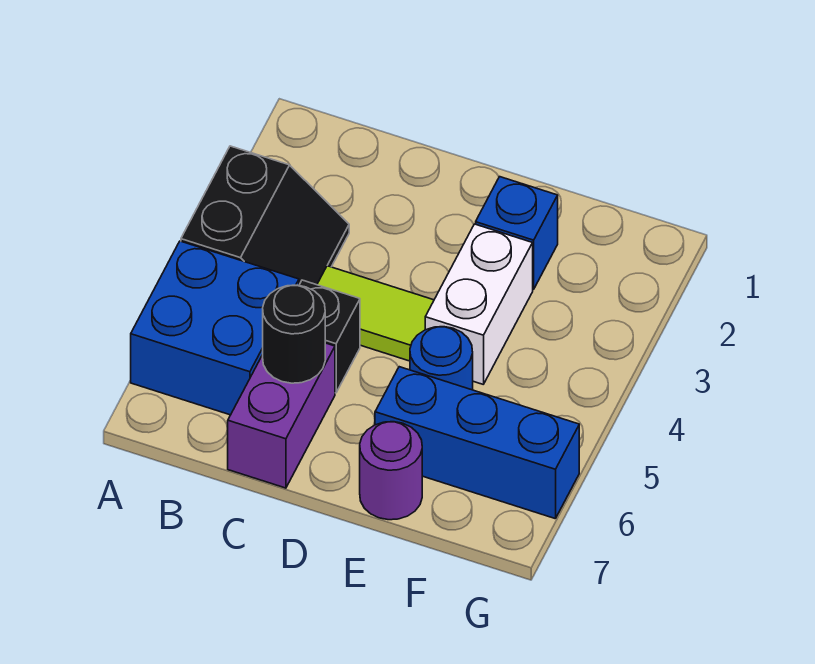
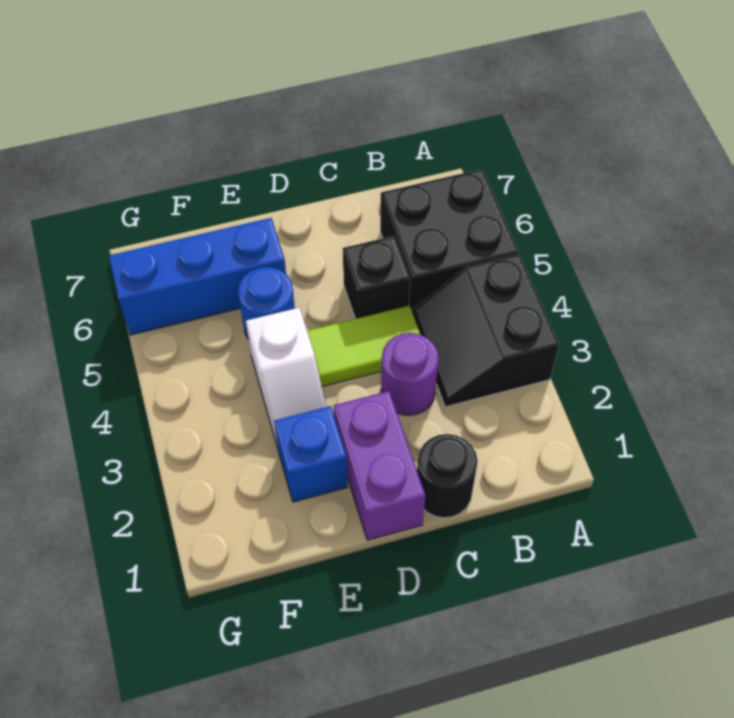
blue 2x2 brick [131,241,299,415] -> black 2x2 brick [380,169,518,310]
purple 1x2 brick [228,343,335,488] -> purple 1x2 brick moved to [334,391,425,540]
black 1x1 round brick [263,285,325,383] -> black 1x1 round brick moved to [417,434,478,518]
white 1x2 brick [425,224,533,384] -> white 1x2 slope [246,308,326,448]
purple 1x1 round brick [360,422,422,520] -> purple 1x1 round brick moved to [381,333,439,415]

